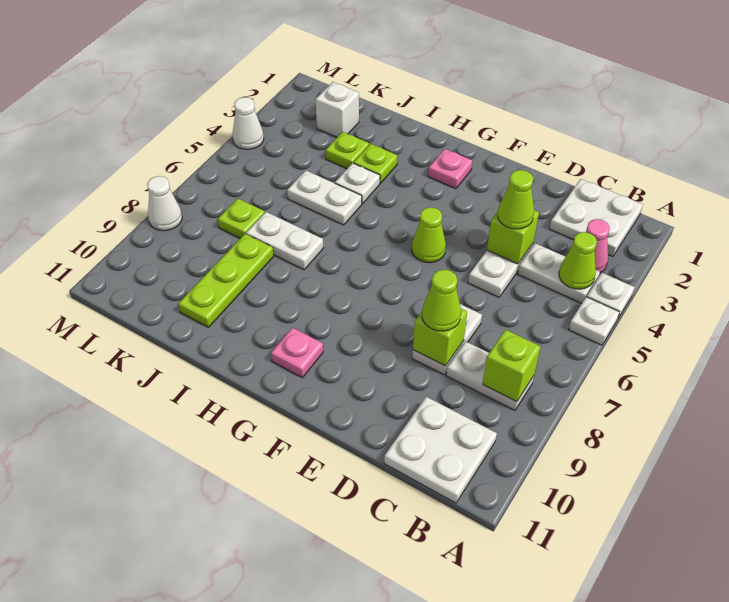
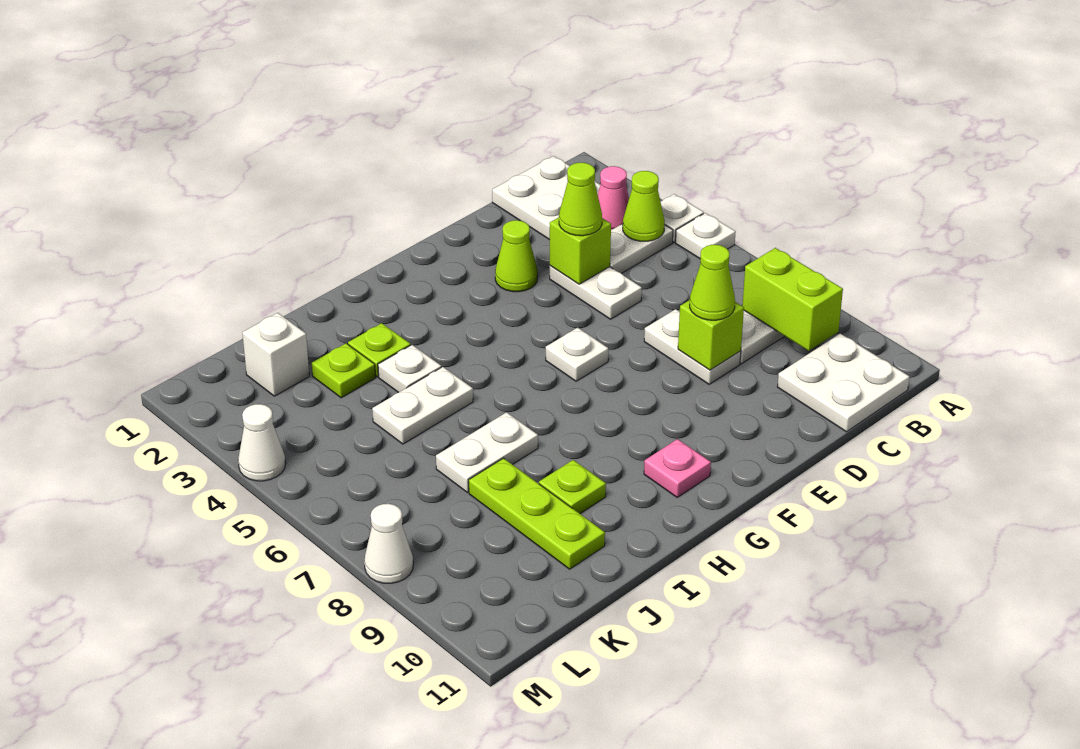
lime 1x1 brick [483,330,541,402] -> lime 1x2 brick [742,248,843,351]
lime 1x1 cone [412,207,446,263] -> lime 1x1 cone moved to [495,220,538,292]
none -> white 1x1 plate [546,328,608,381]
pink 1x1 plate [428,149,472,189] -> none
lime 1x1 plate [218,199,265,238] -> lime 1x1 plate moved to [539,460,606,514]

